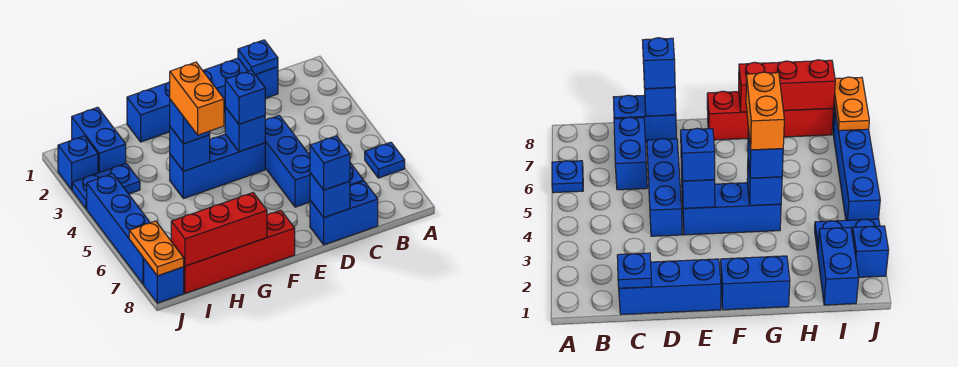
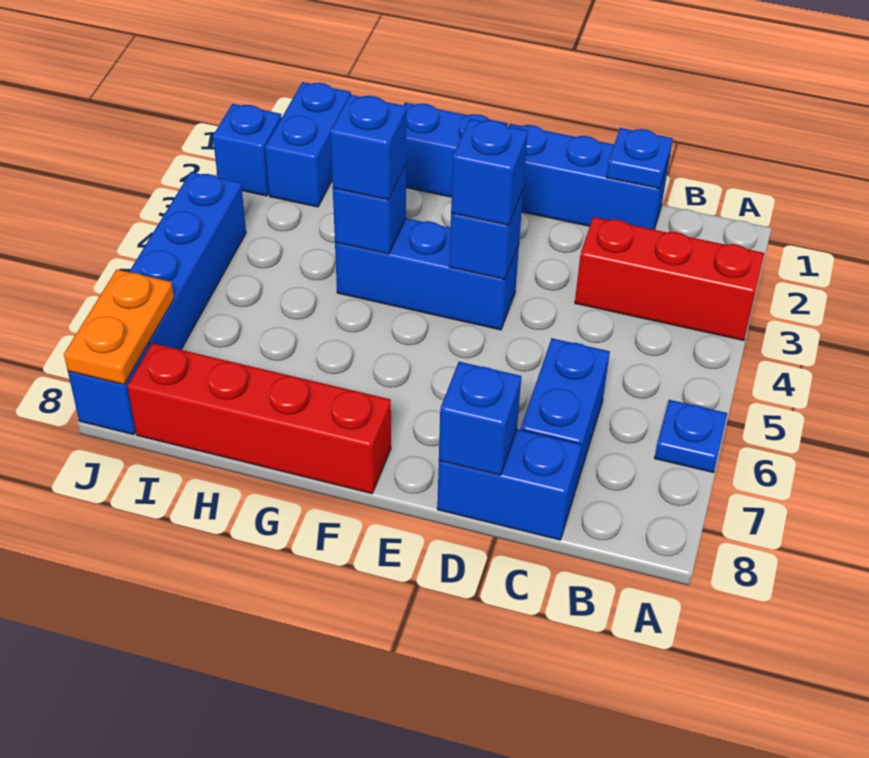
blue 1x3 brick [265,116,310,207] -> none
blue 1x1 brick [310,136,350,190] -> none
orange 1x2 brick [170,62,224,135] -> none
red 1x3 brick [171,193,267,266] -> red 1x3 brick moved to [575,217,764,341]
blue 1x2 plate [72,163,140,209] -> none

